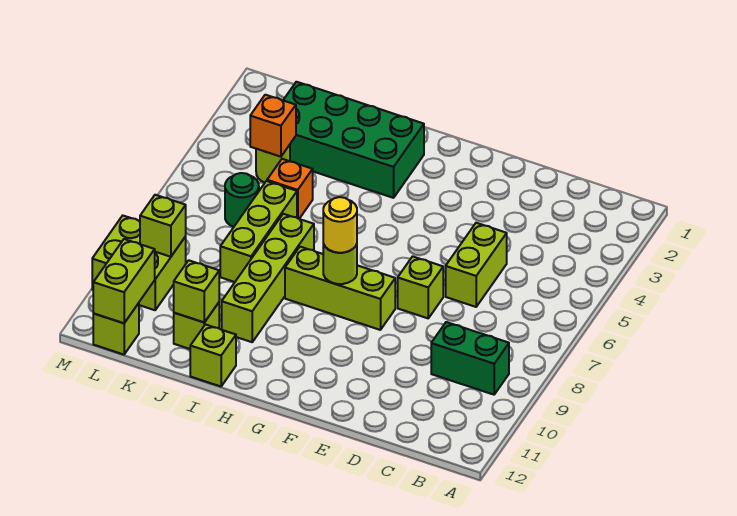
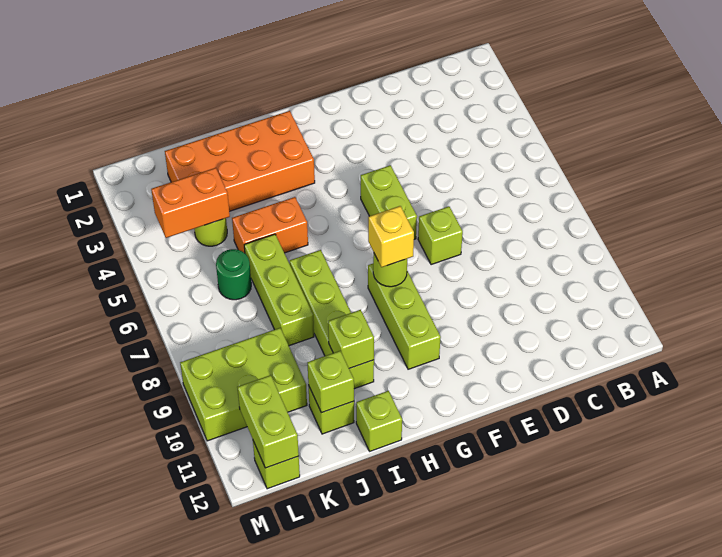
green 1x2 brick [431,322,509,395] -> none
lime 1x2 brick [446,223,507,307] -> lime 1x2 brick moved to [361,165,417,239]
lime 1x3 brick [285,247,395,330] -> lime 1x3 brick turned to [368,264,441,369]
yellow 1x1 round brick [323,197,357,253] -> yellow 1x1 brick [368,206,414,267]
green 2x4 brick [283,82,424,198] -> orange 2x4 brick [165,111,315,211]
orange 1x1 brick [267,159,313,219] -> orange 1x2 brick [232,197,308,253]
orange 1x1 brick [250,95,296,157] -> orange 1x2 brick [151,168,230,238]
lime 2x2 brick [92,216,186,310] -> lime 2x3 brick [180,328,307,441]
lime 1x1 brick [140,195,186,257] -> lime 1x1 brick moved to [328,310,374,369]

